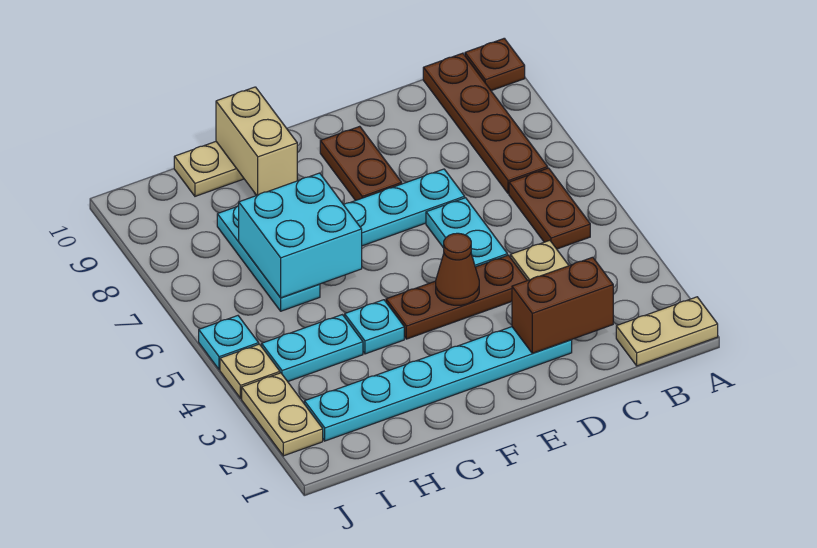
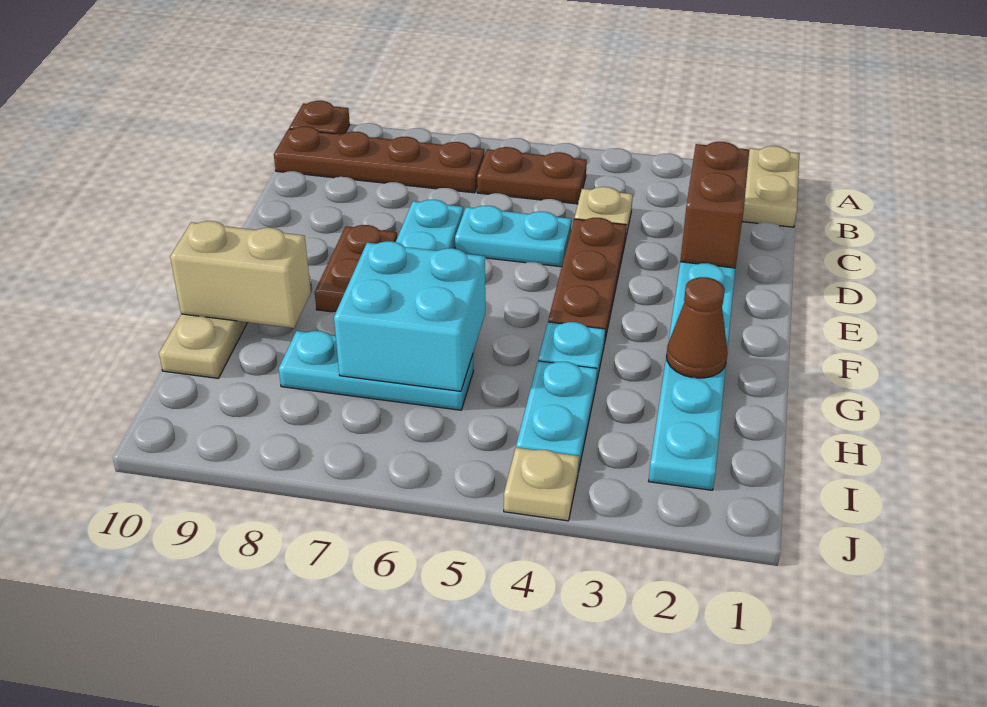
brown 1x1 cone [436,233,479,305] -> brown 1x1 cone moved to [667,277,728,378]
brown 1x2 plate [320,126,402,201] -> brown 1x2 plate turned to [315,225,397,312]
tan 1x2 plate [242,373,323,456] -> none
cyan 1x1 plate [199,316,259,370] -> none

